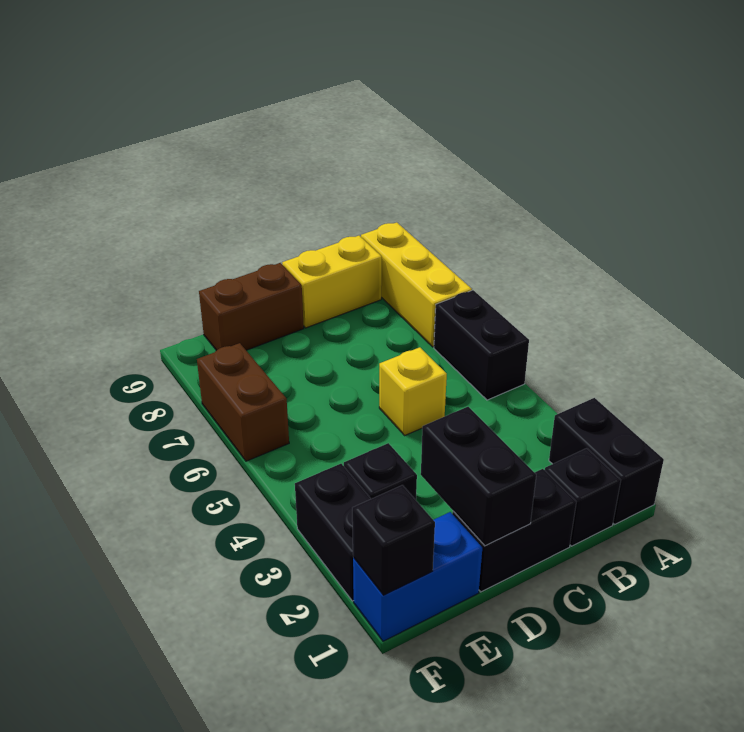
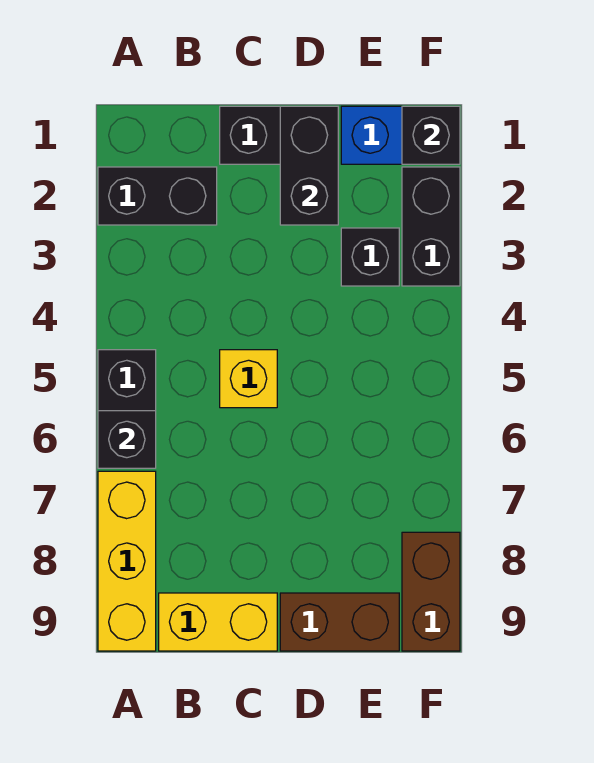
black 1x2 brick [549,398,664,524] -> black 1x2 brick turned to [98,167,217,225]
black 1x1 brick [545,448,621,546] -> black 1x1 brick moved to [98,411,156,468]
brown 1x2 brick [197,343,289,461] -> brown 1x2 brick moved to [402,532,460,651]

